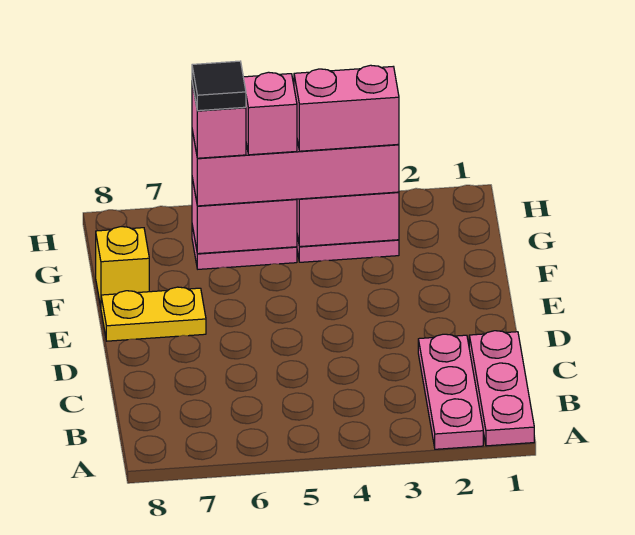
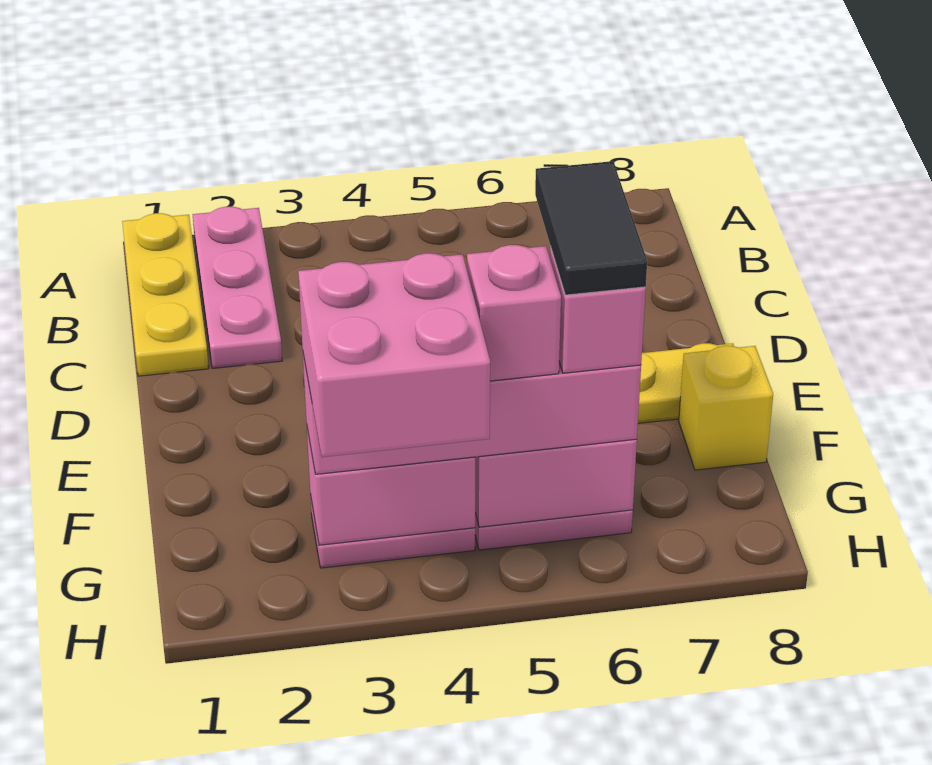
pink 1x3 plate [469,331,534,446] -> yellow 1x3 plate [122,213,209,376]
pink 1x2 brick [294,65,399,151] -> pink 2x2 brick [298,253,490,457]
black 1x1 tile [192,61,246,111] -> black 1x2 tile [535,161,647,295]

